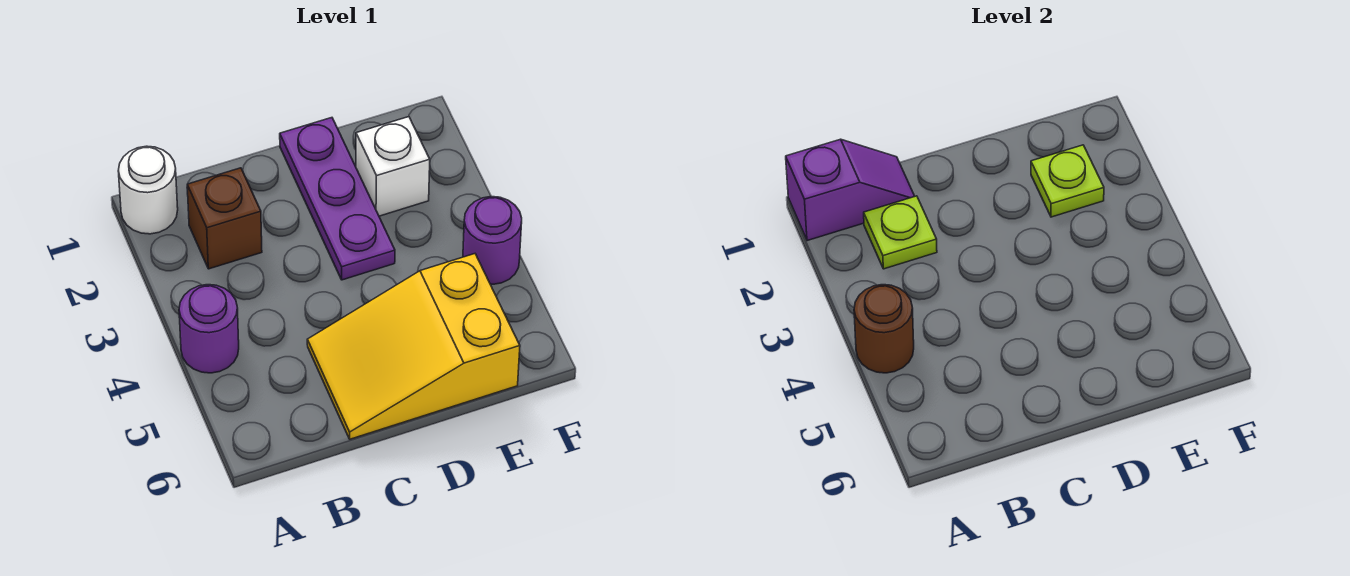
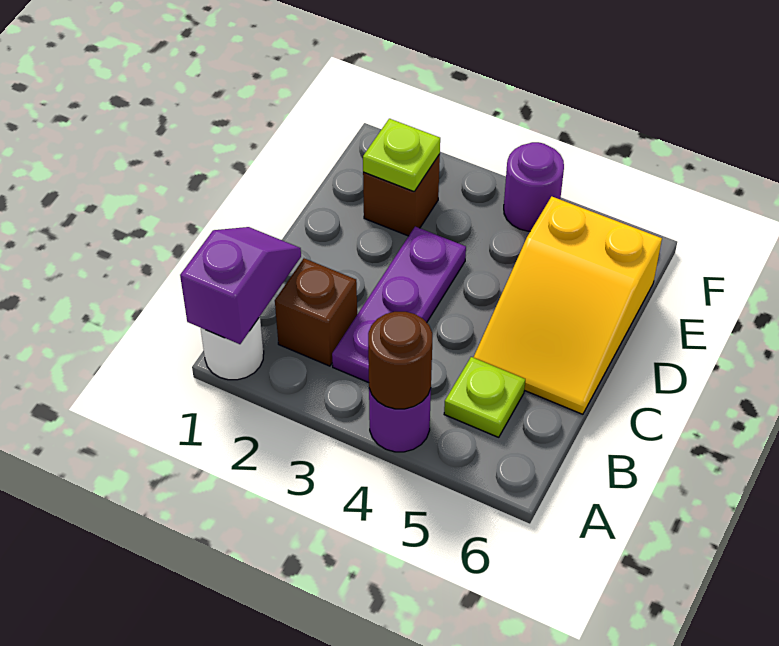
lime 1x1 plate [864,196,937,269] -> lime 1x1 plate moved to [444,357,525,437]
purple 1x3 plate [280,118,395,280] -> purple 1x3 plate turned to [332,227,466,383]
white 1x1 brick [356,117,430,216] -> brown 1x1 brick [363,155,440,236]

